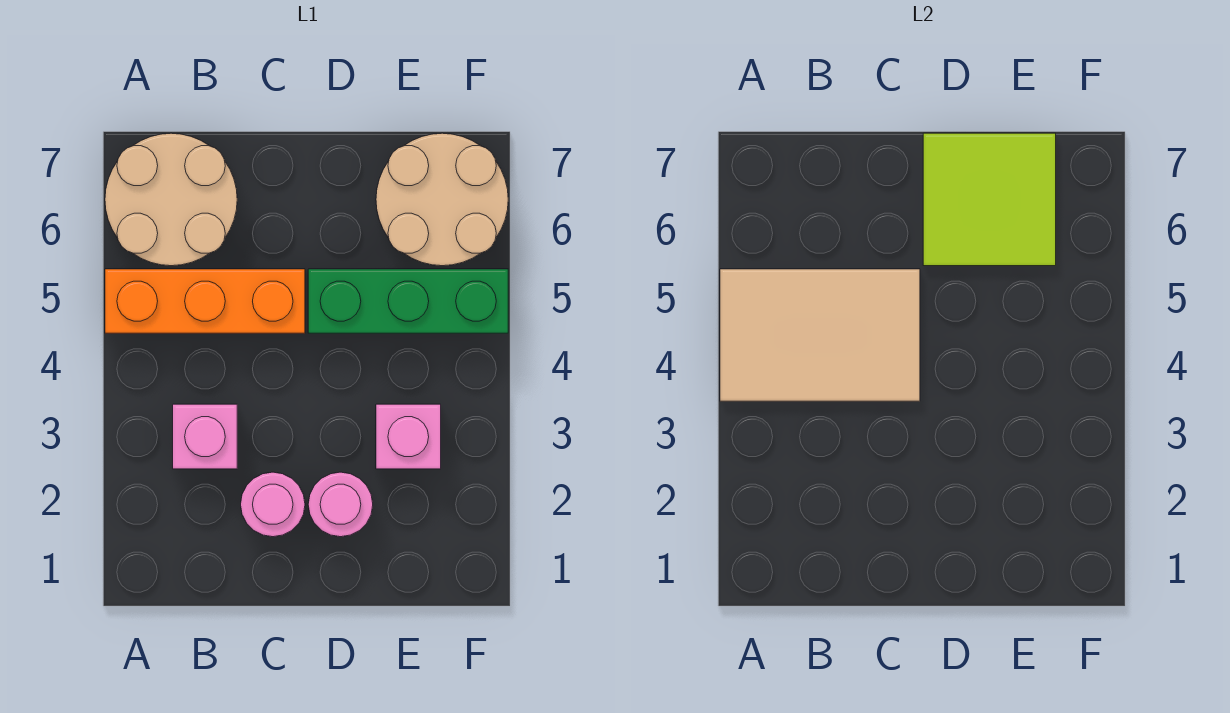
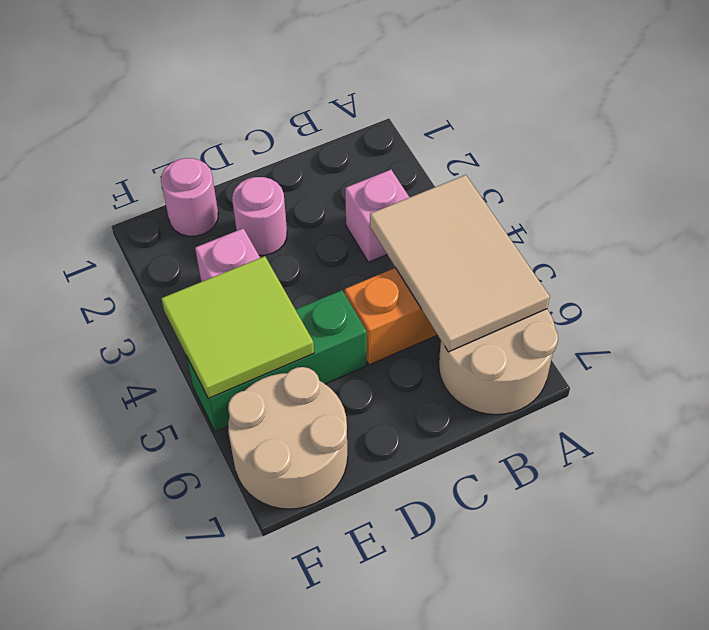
tan 2x3 tile [720,269,920,401] -> tan 2x3 tile turned to [370,175,550,352]
pink 1x1 round brick [241,472,305,537] -> pink 1x1 round brick moved to [161,158,218,236]
lime 2x2 tile [923,133,1056,266] -> lime 2x2 tile moved to [161,256,314,398]

